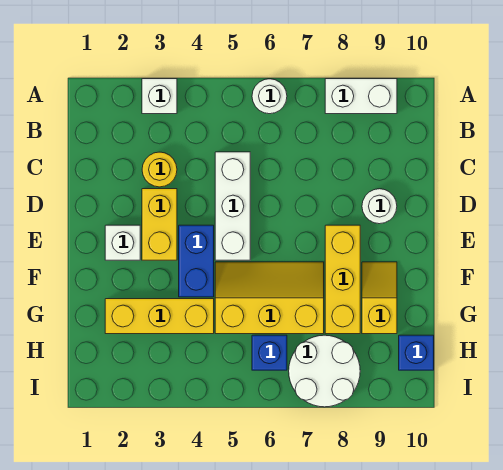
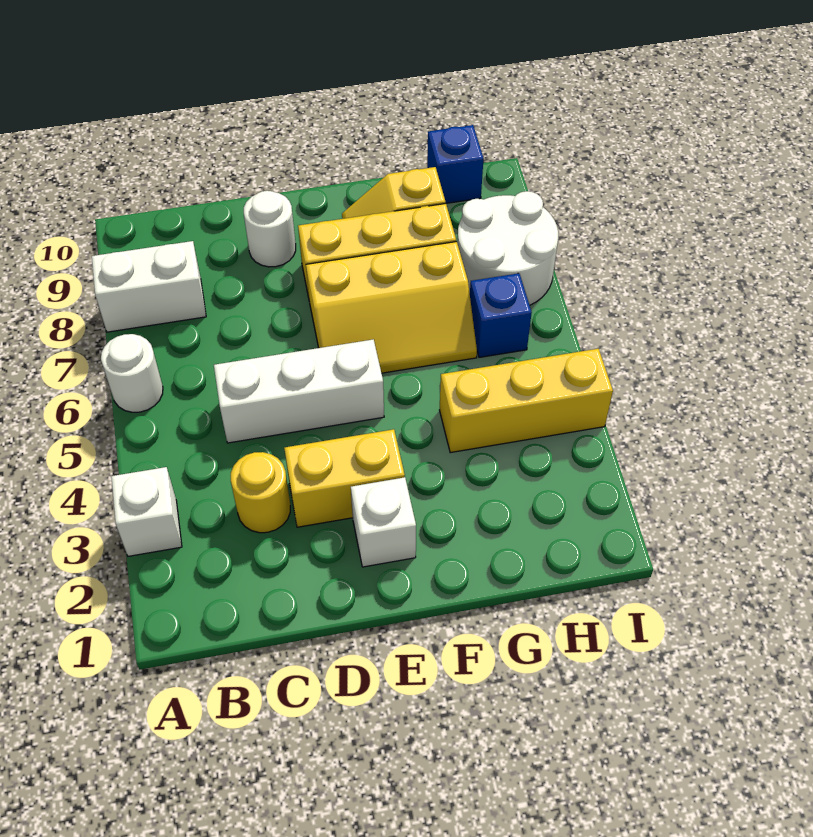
white 1x2 brick [325,79,397,114] -> white 1x2 brick turned to [92,241,206,332]
blue 1x2 brick [179,225,214,297] -> none
yellow 2x3 slope [215,262,324,334] -> yellow 2x3 slope turned to [306,242,477,373]
yellow 1x3 brick [105,299,214,334] -> yellow 1x3 brick turned to [440,349,613,453]

